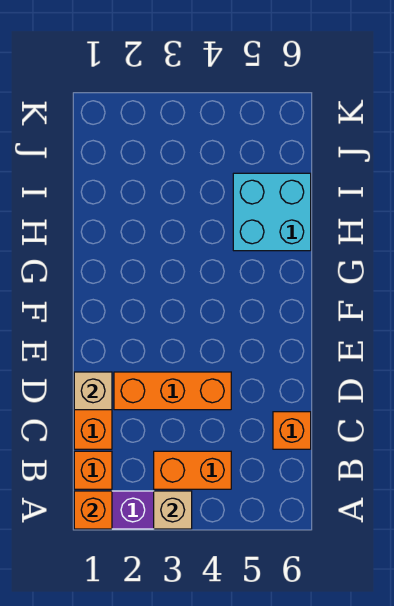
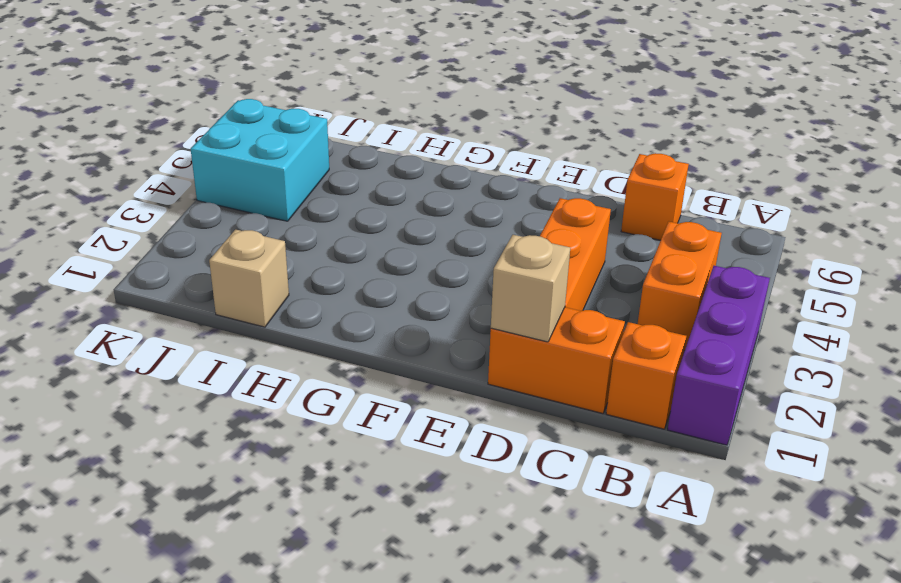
orange 1x1 brick [74,491,112,529] -> none
tan 1x1 brick [154,491,192,529] -> tan 1x1 brick moved to [209,230,289,327]
cyan 2x2 brick [233,173,311,251] -> cyan 2x2 brick moved to [191,99,329,221]

